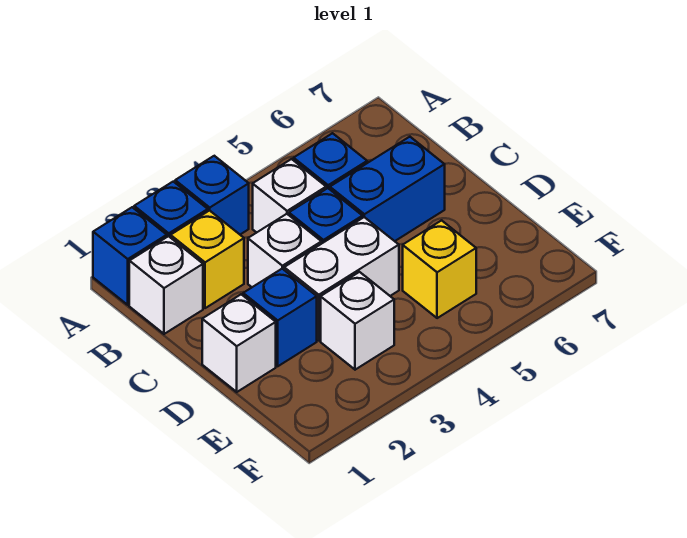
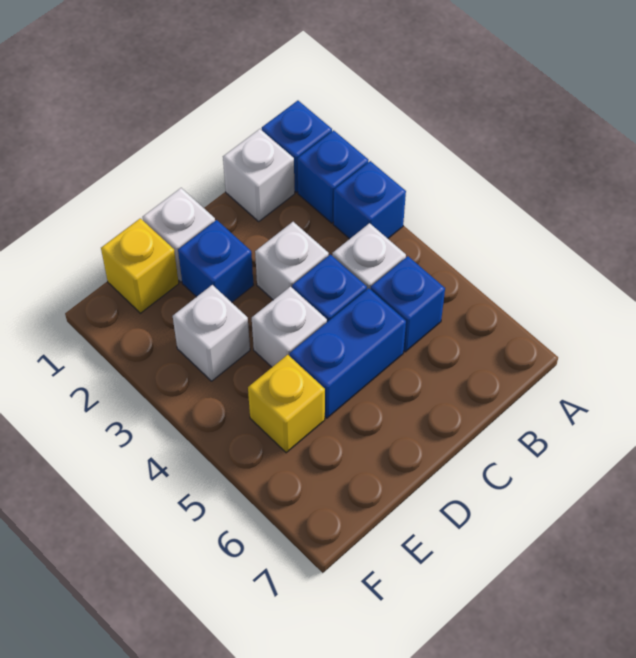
yellow 1x1 brick [171,210,244,308] -> yellow 1x1 brick moved to [101,218,179,313]
blue 1x2 brick [330,137,445,241] -> blue 1x2 brick turned to [290,288,406,418]
white 1x2 brick [284,217,399,340] -> white 1x1 brick [252,286,327,367]

